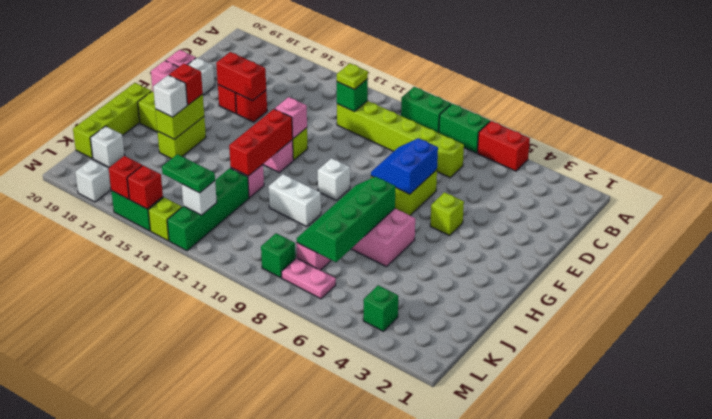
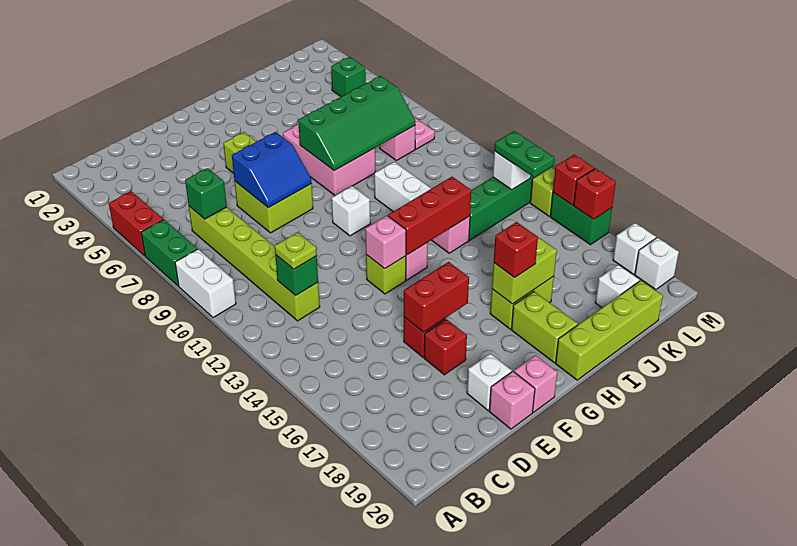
green 1x2 brick [401,87,451,133] -> white 1x2 brick [175,249,236,318]
red 1x2 brick [216,52,266,101] -> red 1x2 brick turned to [404,262,469,332]
white 1x1 brick [153,75,187,117] -> white 1x1 brick moved to [635,238,679,290]
green 1x1 brick [261,233,295,278] -> green 1x1 brick moved to [185,168,227,219]

